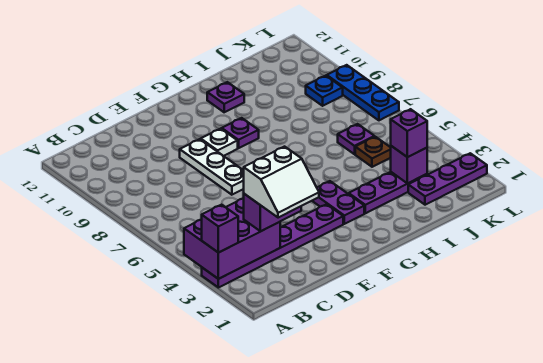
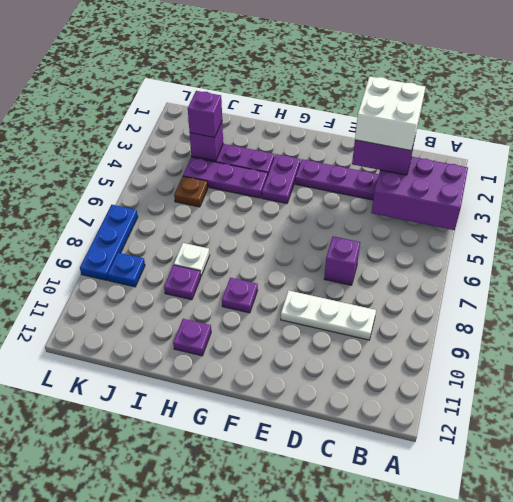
purple 1x1 brick [201,205,238,253] -> purple 1x1 brick moved to [324,236,360,285]
white 2x2 slope [244,147,319,218] -> white 2x2 brick [355,77,425,151]
white 1x3 plate [180,139,244,195] -> white 1x3 plate turned to [281,290,376,340]
white 1x1 plate [201,129,238,156] -> white 1x1 plate moved to [174,243,210,276]
purple 1x3 plate [408,153,487,205] -> purple 1x3 plate moved to [183,157,268,198]
purple 1x1 plate [338,124,374,154] -> purple 1x1 plate moved to [164,265,201,300]

